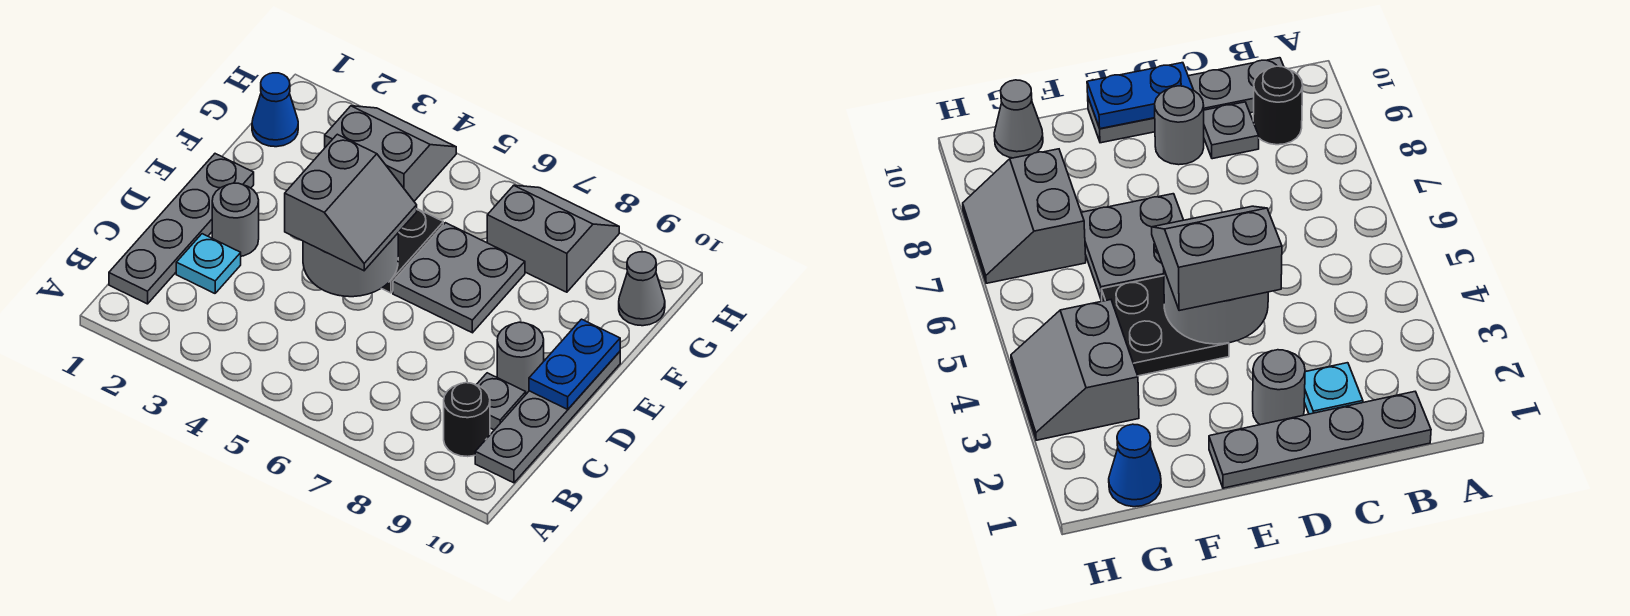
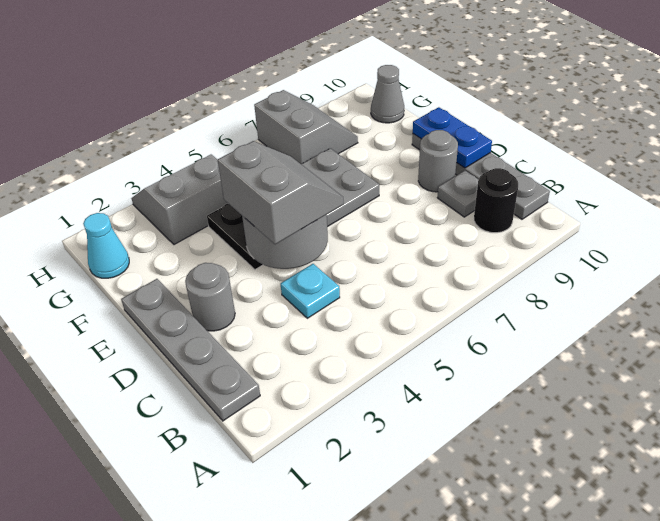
cyan 1x1 plate [176,234,241,293] -> cyan 1x1 plate moved to [281,264,340,318]
blue 1x1 cone [252,73,298,147] -> cyan 1x1 cone [83,213,129,278]
grey 2x2 slope [487,185,619,292] -> grey 2x2 slope turned to [254,90,358,164]

